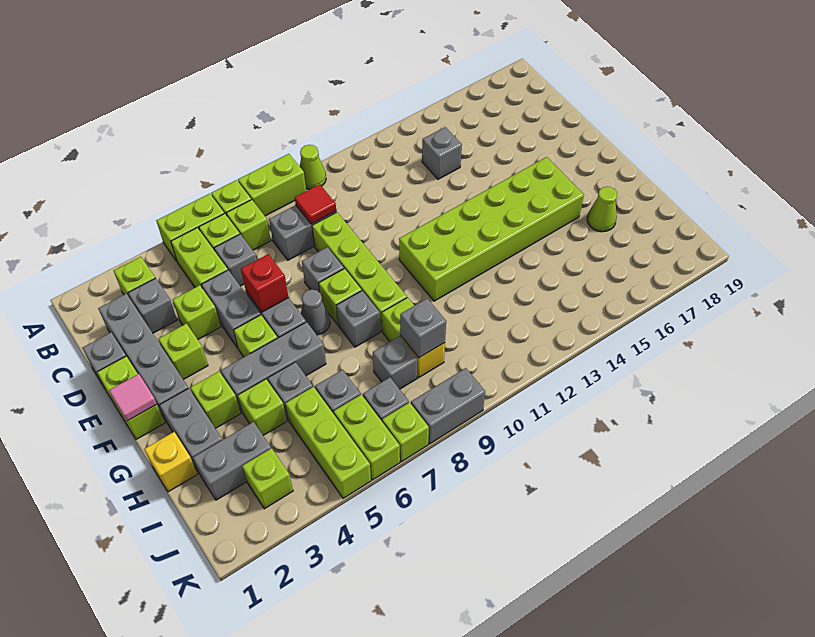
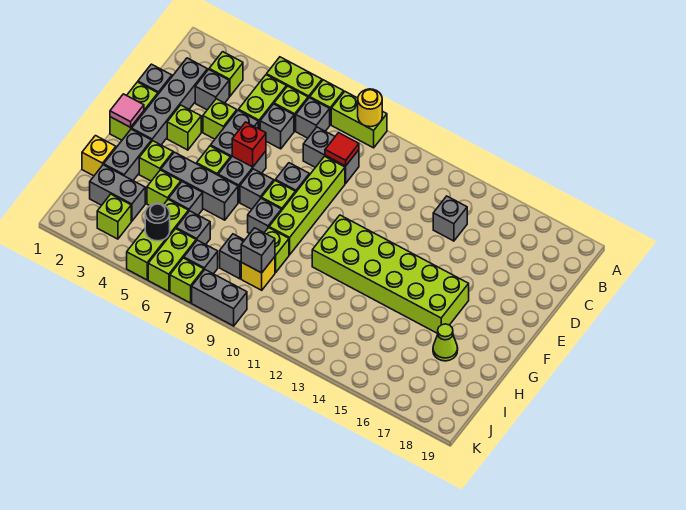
none -> yellow 1x1 round brick [358,89,382,127]
lime 1x1 cone [300,145,326,189] -> none
lime 1x1 brick [226,200,271,250] -> grey 1x1 brick [296,98,330,138]
grey 1x1 cone [301,290,330,335] -> grey 1x1 brick [240,169,274,209]
none -> black 1x1 round brick [145,203,170,241]

